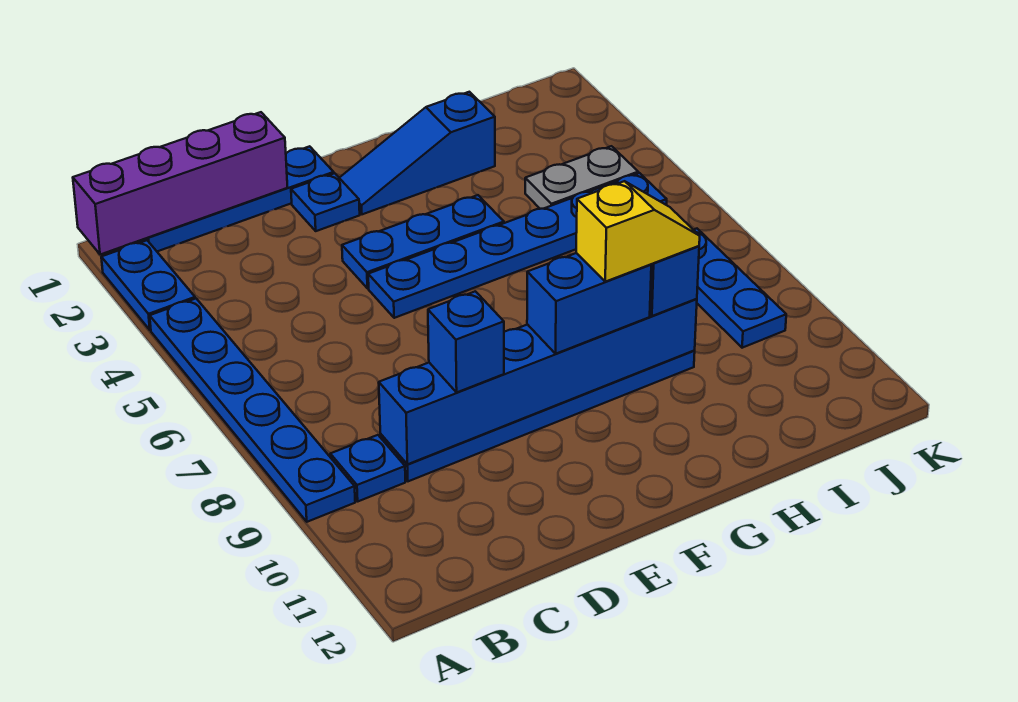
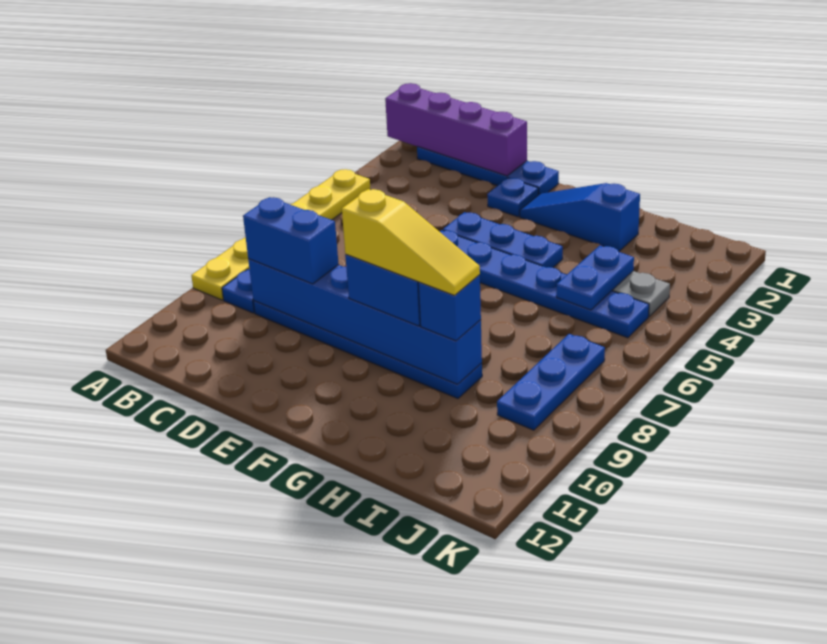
blue 1x2 plate [101,240,195,330] -> blue 1x2 plate moved to [556,246,634,310]
blue 1x6 plate [150,299,355,522] -> yellow 1x6 plate [191,169,371,300]
blue 1x1 brick [428,291,504,392] -> blue 1x2 brick [243,197,339,284]
yellow 1x2 slope [576,181,700,282] -> yellow 1x3 slope [342,189,480,295]

